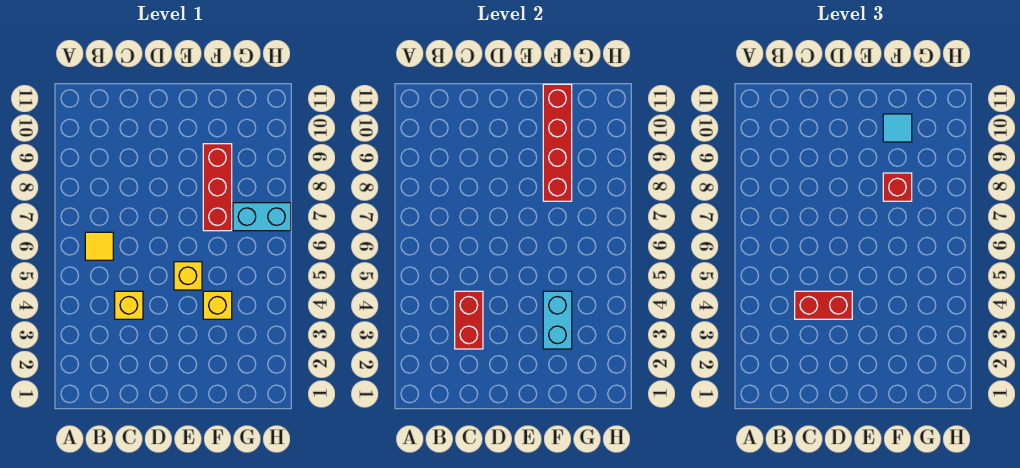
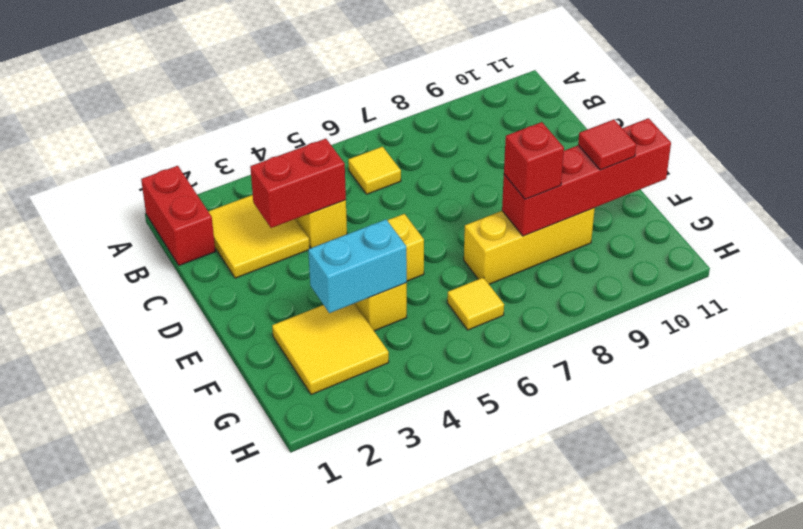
none -> yellow 2x2 tile [208,195,310,278]
red 1x2 brick [795,291,852,319] -> red 1x2 brick moved to [141,166,215,265]
none -> yellow 2x2 tile [272,303,389,395]
red 1x3 brick [203,144,232,231] -> yellow 1x3 brick [464,208,595,284]
cyan 1x1 tile [883,114,912,142] -> red 1x1 tile [578,120,636,170]
none -> yellow 1x1 tile [447,277,504,330]
cyan 1x2 brick [233,203,291,231] -> none

